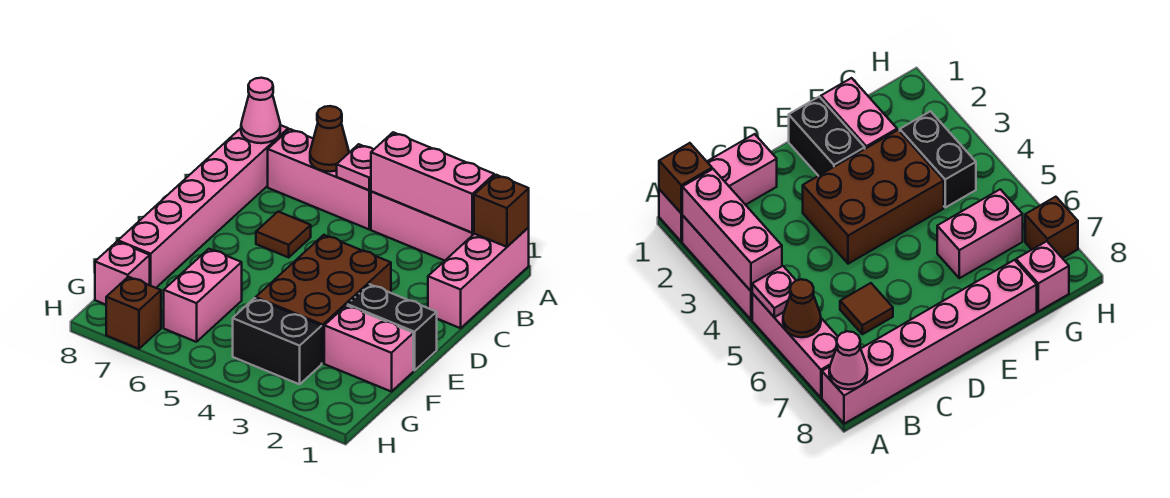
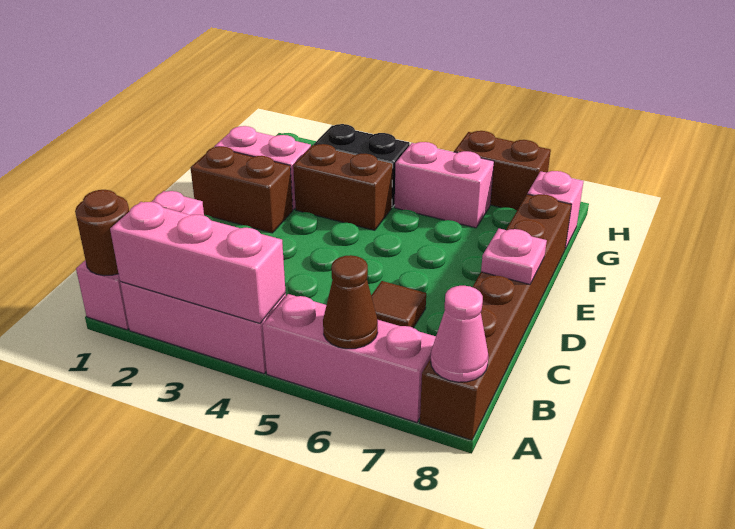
brown 1x1 brick [474,175,529,247] -> brown 1x1 round brick [75,190,129,276]
pink 1x1 plate [337,144,373,190] -> pink 1x1 plate moved to [481,228,547,284]
pink 1x6 brick [118,125,288,288] -> brown 1x6 brick [420,194,571,440]
brown 2x3 brick [256,235,391,363] -> brown 1x2 brick [293,144,393,230]
black 1x2 brick [347,284,437,371] -> brown 1x2 brick [190,146,293,233]
pink 1x2 brick [164,249,242,342] -> pink 1x2 brick turned to [395,142,494,228]
brown 1x1 brick [106,277,161,349] -> brown 1x2 brick [454,131,551,210]

